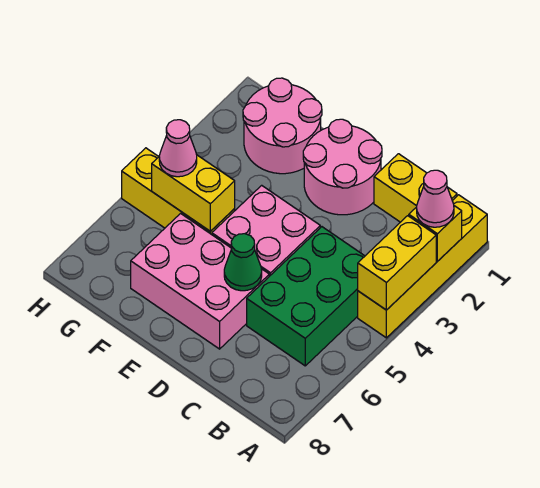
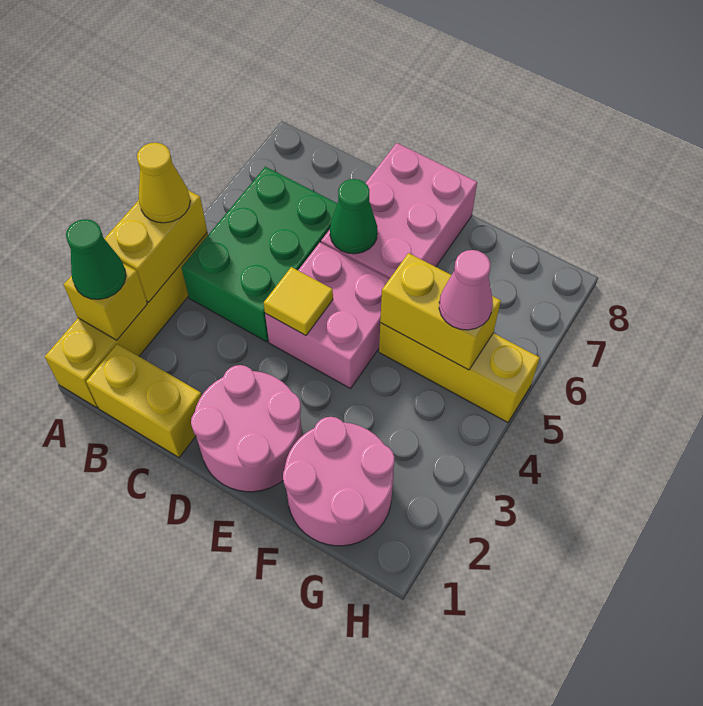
pink 1x1 cone [417,170,454,227] -> green 1x1 cone [66,219,126,299]
none -> yellow 1x1 cone [137,143,190,223]
none -> yellow 1x1 tile [264,267,333,335]
pink 2x3 brick [131,214,269,349] -> pink 2x3 brick turned to [321,143,477,279]

